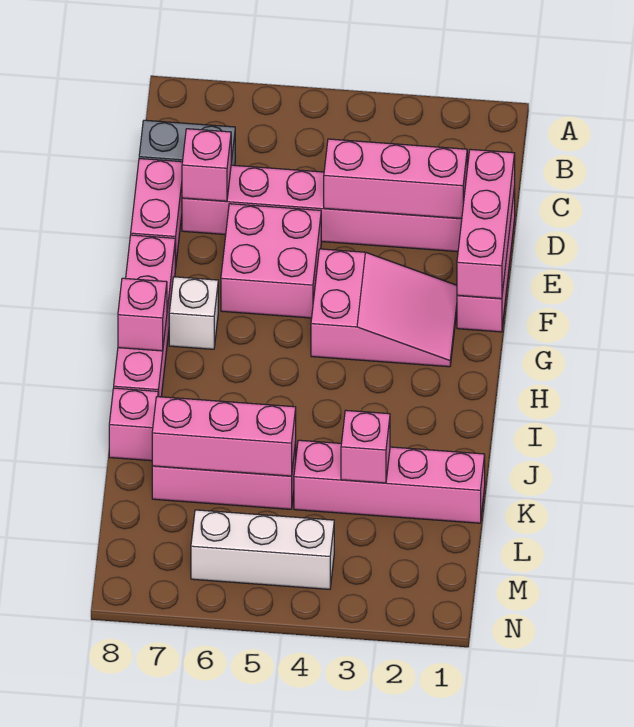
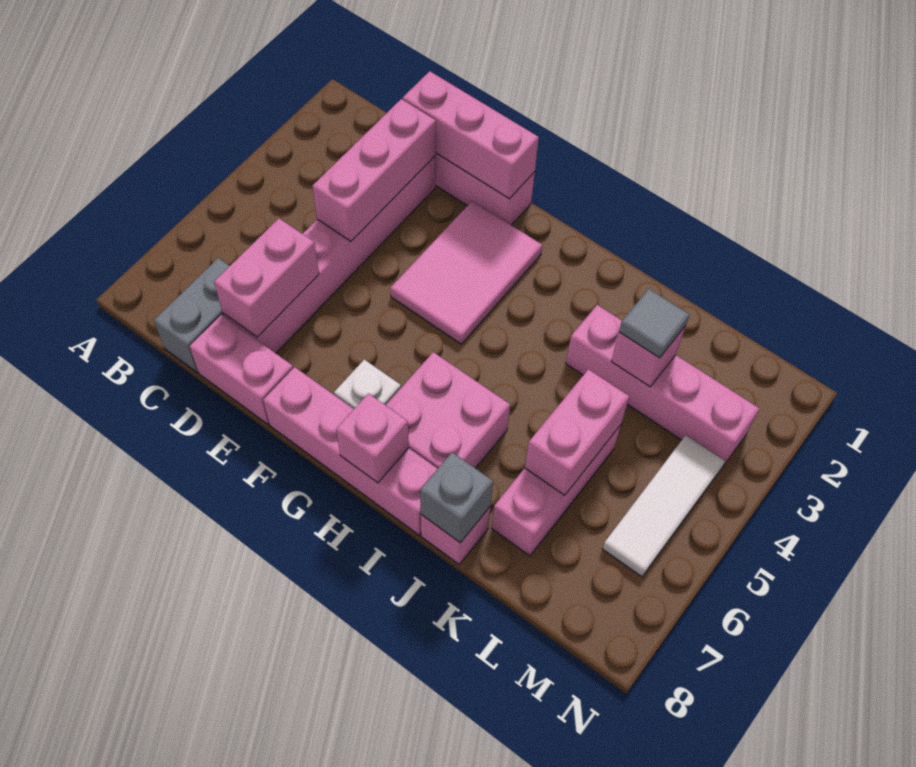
pink 1x1 brick [182,129,231,201] -> pink 1x2 brick [214,219,319,337]
pink 2x2 brick [221,204,321,318] -> pink 2x2 brick moved to [386,352,510,468]
pink 2x3 slope [311,249,457,367] -> pink 2x3 tile [390,201,542,344]
none -> grey 1x1 brick [420,452,493,543]
pink 1x4 brick [294,440,485,523] -> pink 1x4 brick turned to [566,305,760,466]
none -> grey 1x1 tile [619,289,690,358]
pink 1x3 brick [152,396,296,476] -> pink 1x2 brick [525,369,629,495]
white 1x3 brick [191,510,334,589] -> white 1x3 tile [602,435,725,577]

